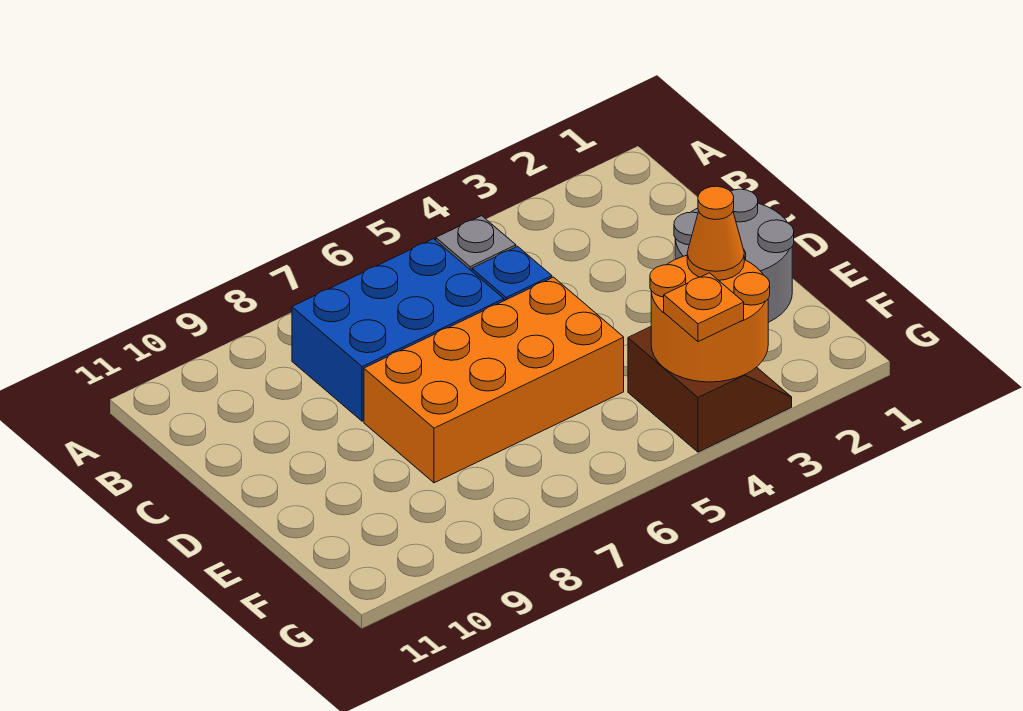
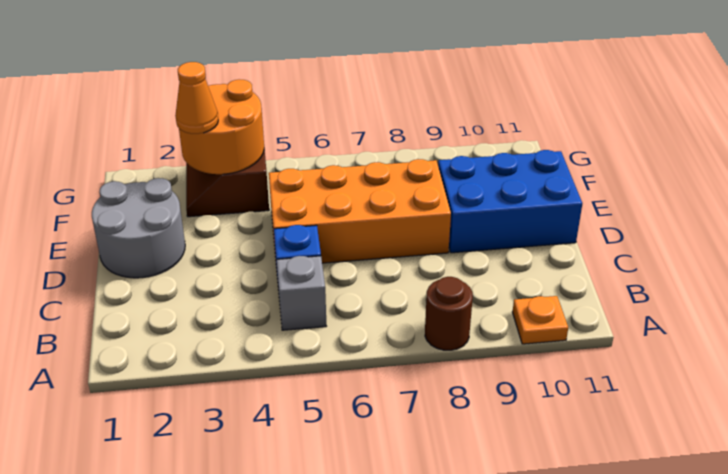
none -> brown 1x1 round brick [425,277,473,350]
blue 2x3 brick [292,239,504,421] -> blue 2x3 brick moved to [438,150,582,253]
orange 1x1 plate [664,273,744,342] -> orange 1x1 plate moved to [513,296,568,344]

